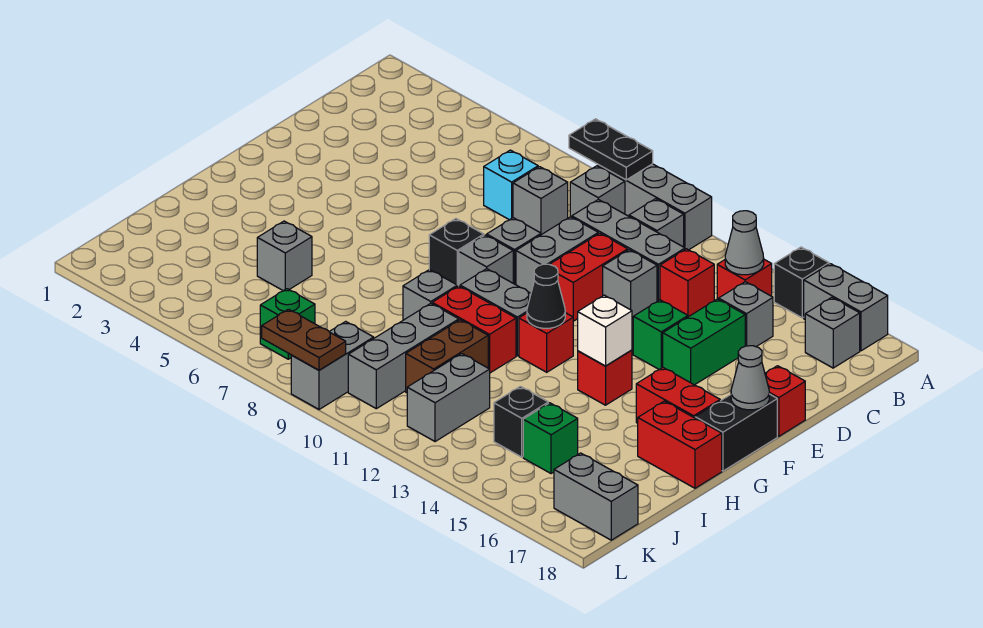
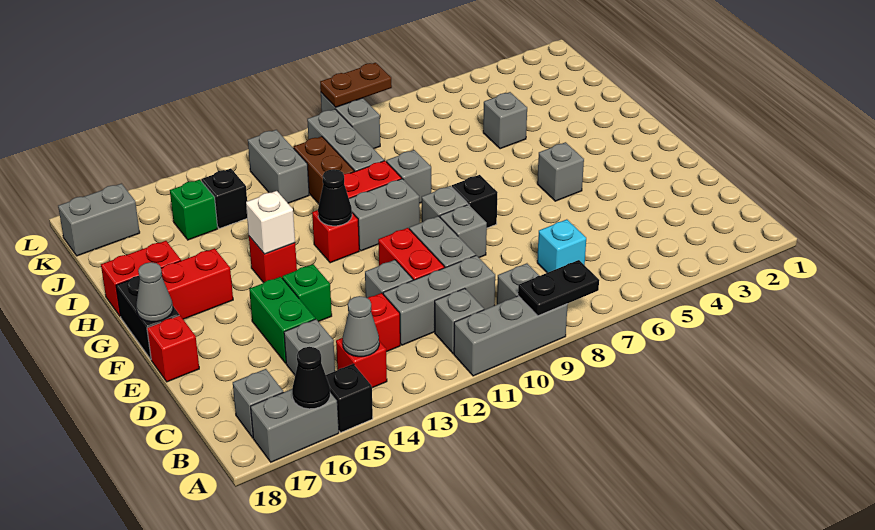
none -> black 1x1 cone [292,347,330,409]
grey 1x1 brick [513,167,568,235] -> grey 1x1 brick moved to [537,142,584,201]
green 1x1 brick [260,289,315,359] -> none

